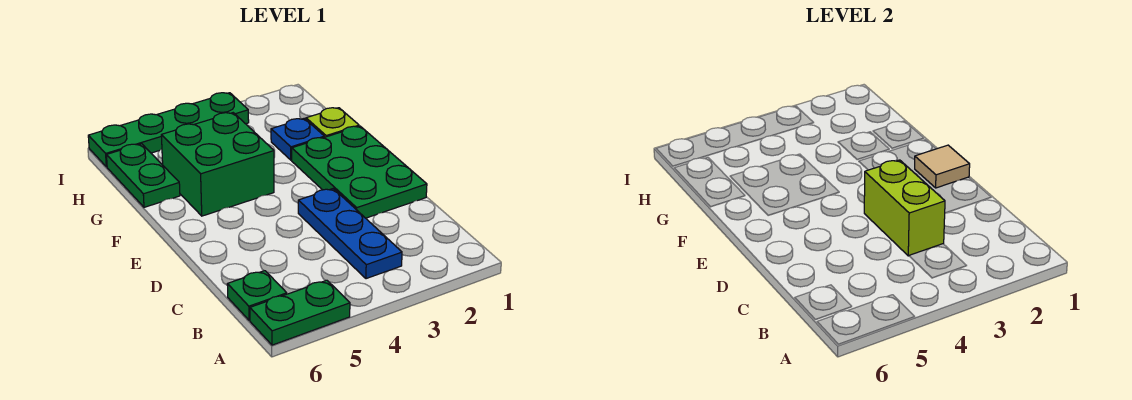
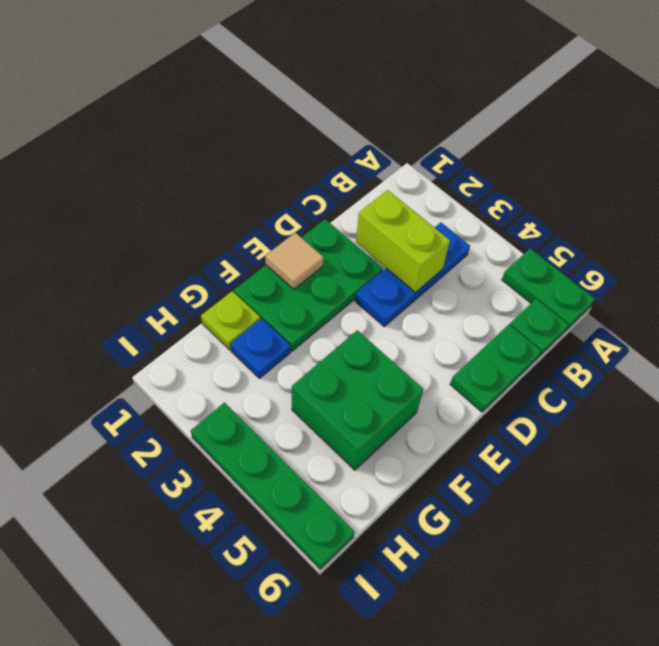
lime 1x2 brick [864,160,945,256] -> lime 1x2 brick turned to [356,190,450,292]
green 1x2 plate [107,144,180,207] -> green 1x2 plate moved to [450,324,541,412]

